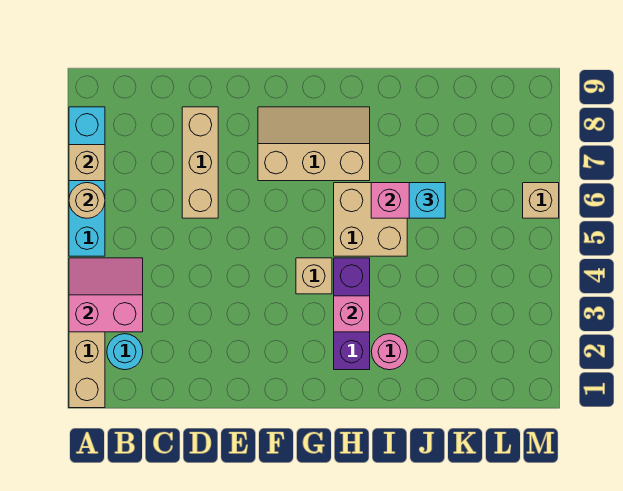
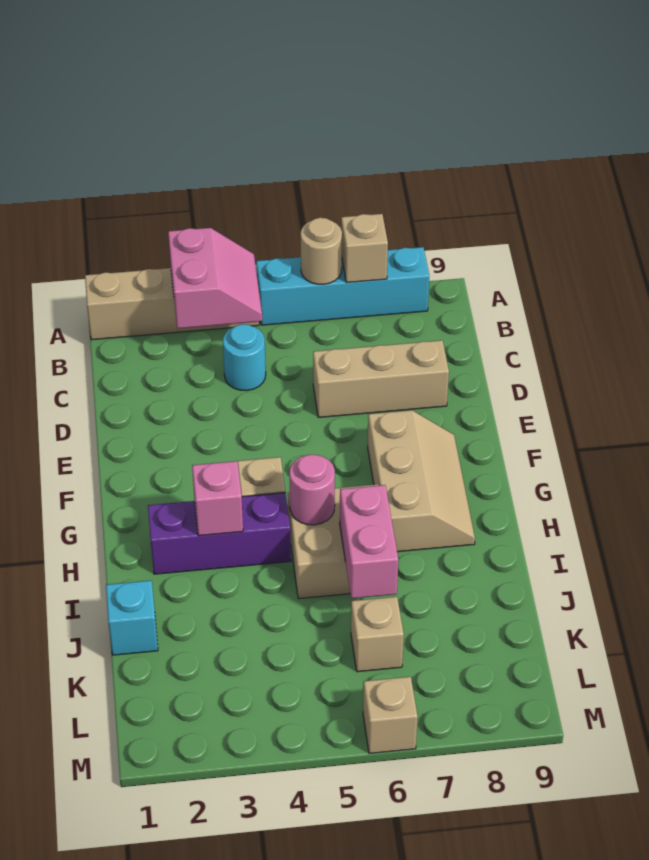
cyan 1x1 round brick [107,334,143,370] -> cyan 1x1 round brick moved to [223,324,266,391]
pink 1x1 round brick [371,334,407,370] -> pink 1x1 round brick moved to [289,455,335,525]
cyan 1x1 brick [409,183,445,218] -> cyan 1x1 brick moved to [106,580,158,655]
none -> tan 1x1 brick [351,597,404,672]

